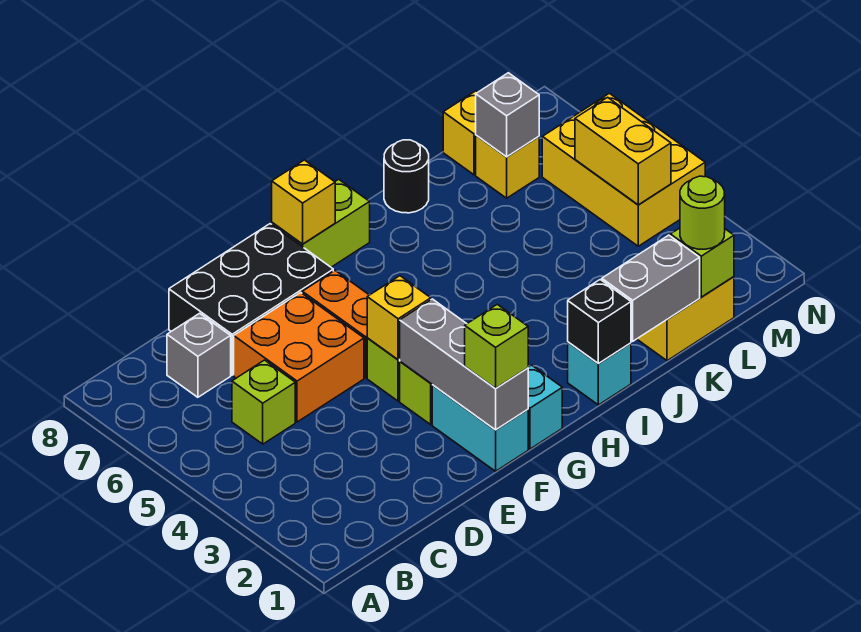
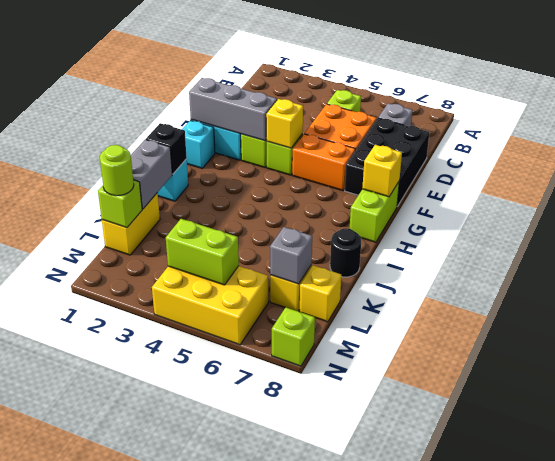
lime 1x1 brick [465,304,528,389] -> lime 1x1 brick moved to [272,307,315,366]
yellow 1x2 brick [575,97,671,205] -> lime 1x2 brick [166,219,239,285]

